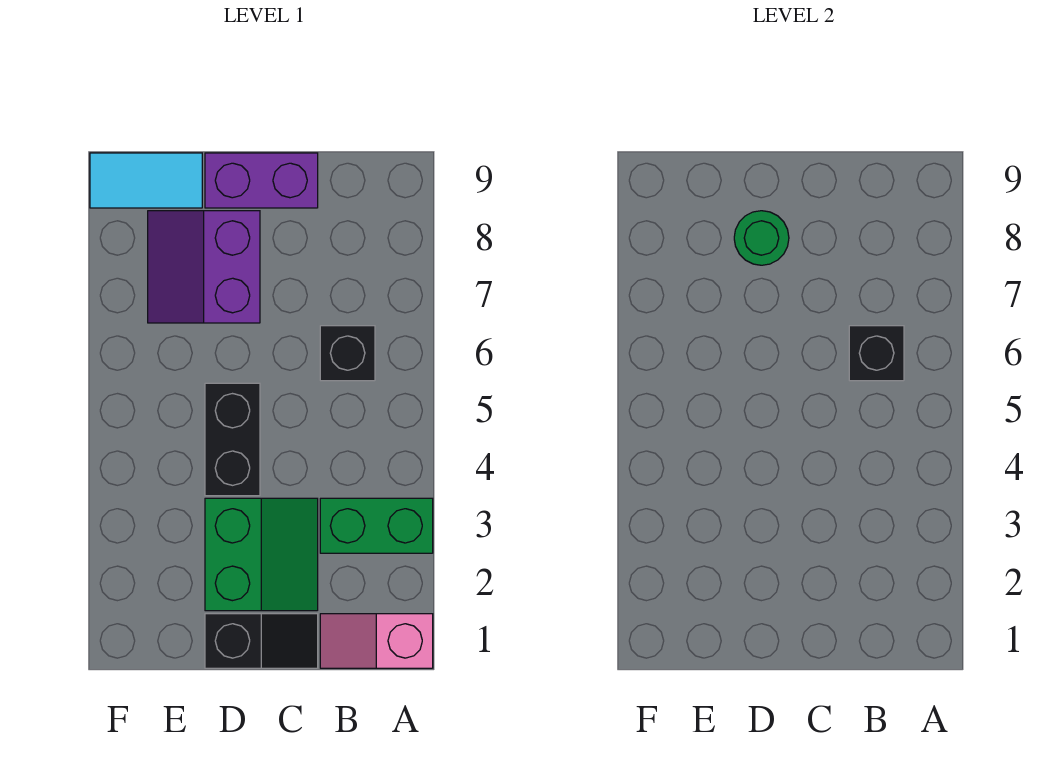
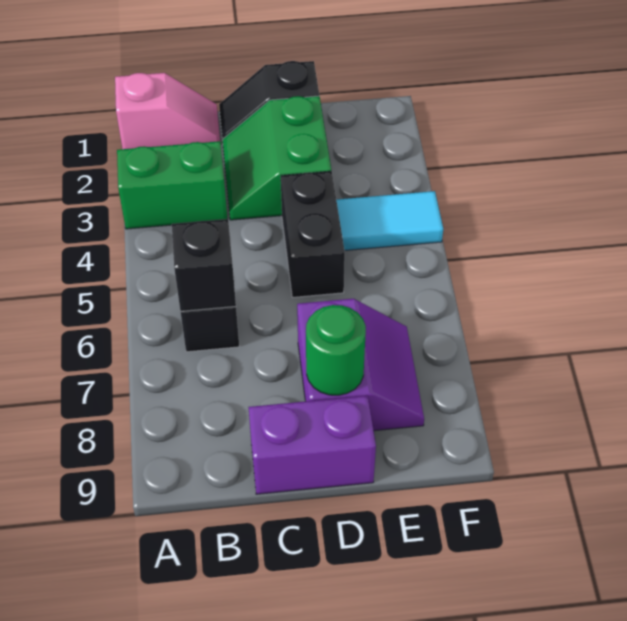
cyan 1x2 tile [90,153,202,208] -> cyan 1x2 tile moved to [336,191,443,250]

